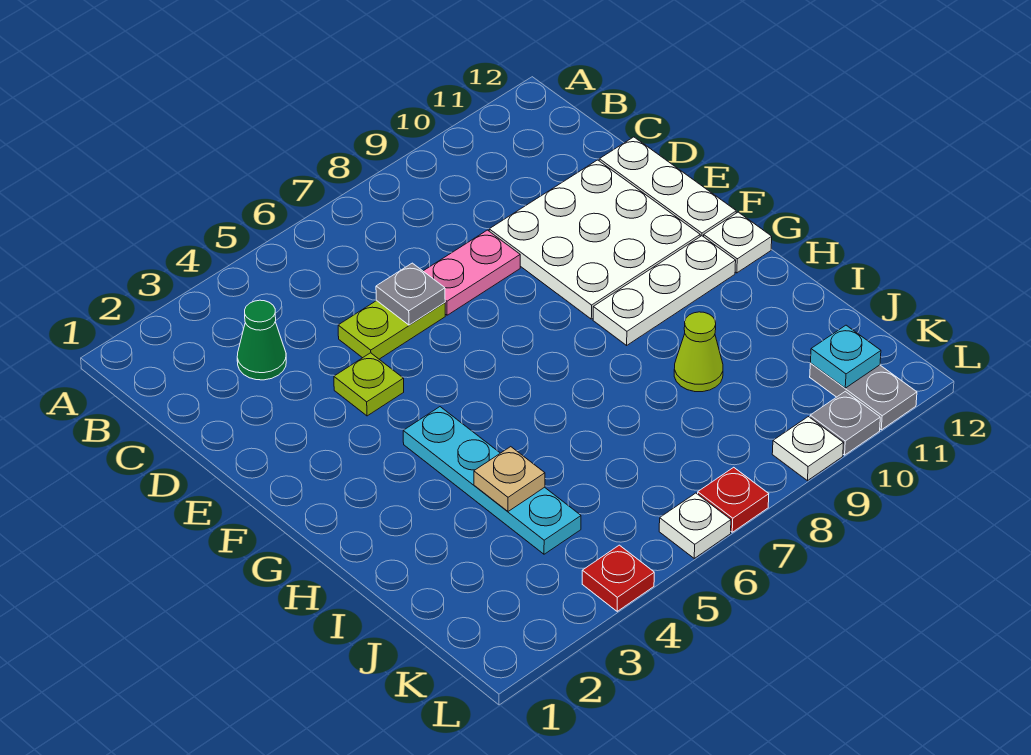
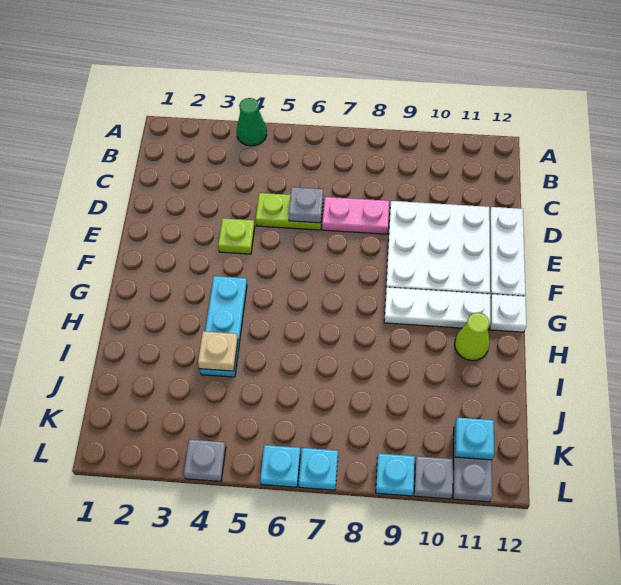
green 1x1 cone [237,300,286,380] -> green 1x1 cone moved to [237,98,267,146]
cyan 1x4 plate [403,407,581,554] -> cyan 1x3 plate [200,276,247,377]
lime 1x1 cone [674,312,723,392] -> lime 1x1 cone moved to [455,313,490,361]
red 1x1 plate [582,545,654,611] -> grey 1x1 plate [184,439,226,482]
white 1x1 plate [659,493,731,558] -> cyan 1x1 plate [260,445,300,487]
red 1x1 plate [698,467,769,532] -> cyan 1x1 plate [299,448,338,490]
white 1x1 plate [772,417,844,481] -> cyan 1x1 plate [376,453,415,496]

